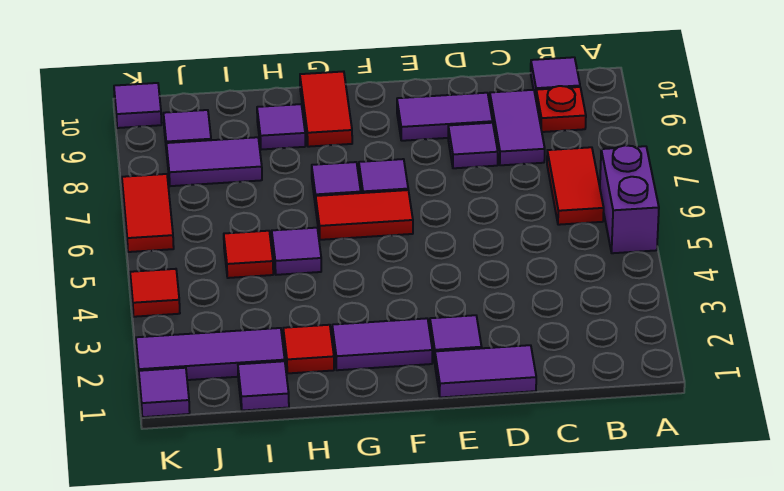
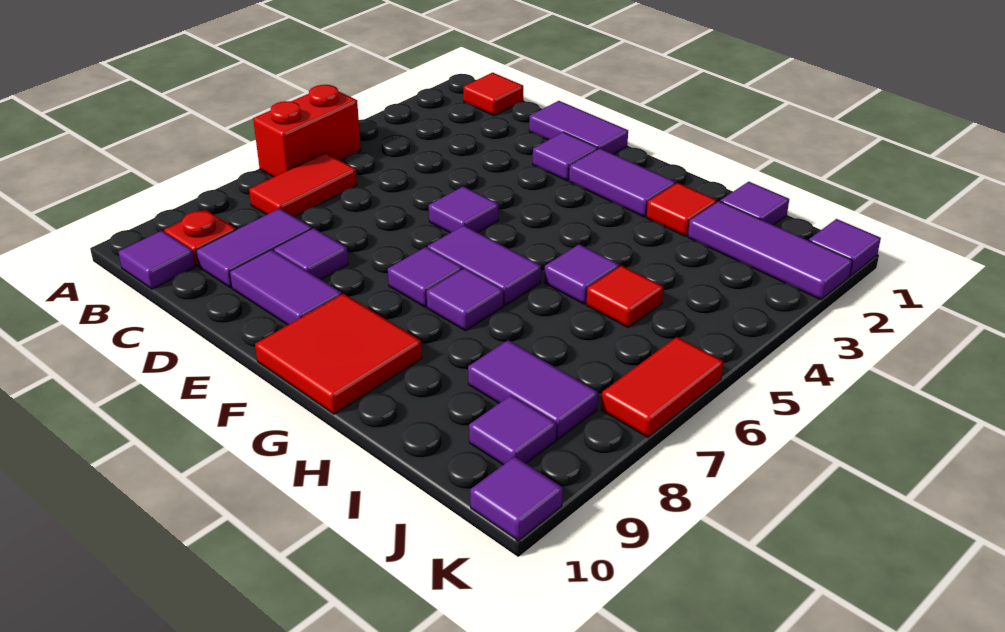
purple 1x2 brick [600,145,659,253] -> red 1x2 brick [253,85,361,177]
red 1x2 tile [316,190,413,240] -> purple 1x2 tile [428,225,541,306]
red 1x2 tile [300,71,352,147] -> red 2x2 tile [255,294,422,414]
purple 1x1 tile [257,104,305,150] -> purple 1x1 tile moved to [429,186,498,233]
red 1x1 tile [130,269,180,317] -> red 1x1 tile moved to [463,73,523,116]

